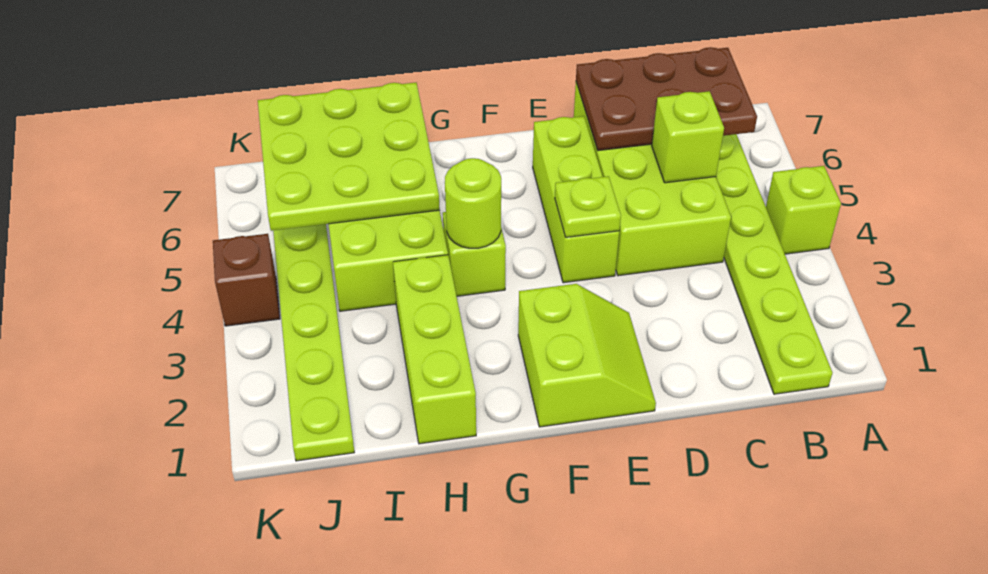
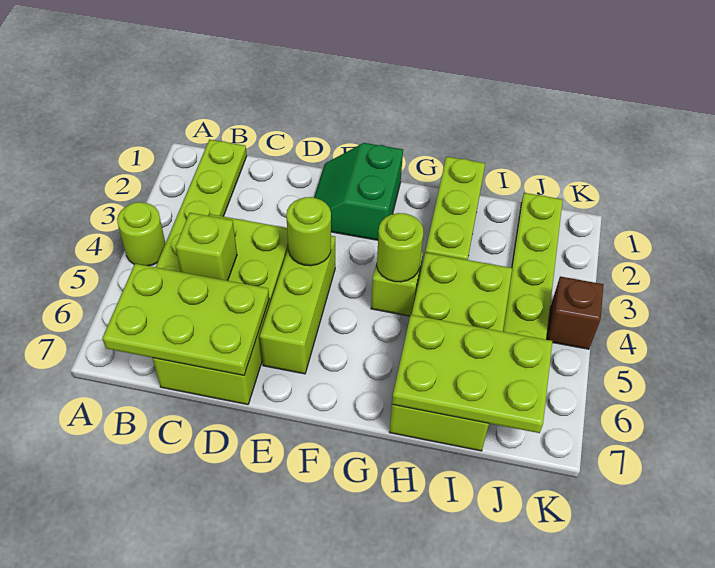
lime 1x1 brick [766,166,841,254] -> lime 1x1 round brick [117,202,166,266]
brown 2x3 plate [576,47,757,151] -> lime 2x3 plate [102,264,269,375]
lime 2x2 slope [518,284,656,427] -> green 2x2 slope [314,143,403,240]
lime 1x1 plate [555,176,621,237] -> lime 1x1 round brick [286,197,331,266]
lime 3x3 plate [258,83,440,231] -> lime 2x3 plate [392,315,552,433]

